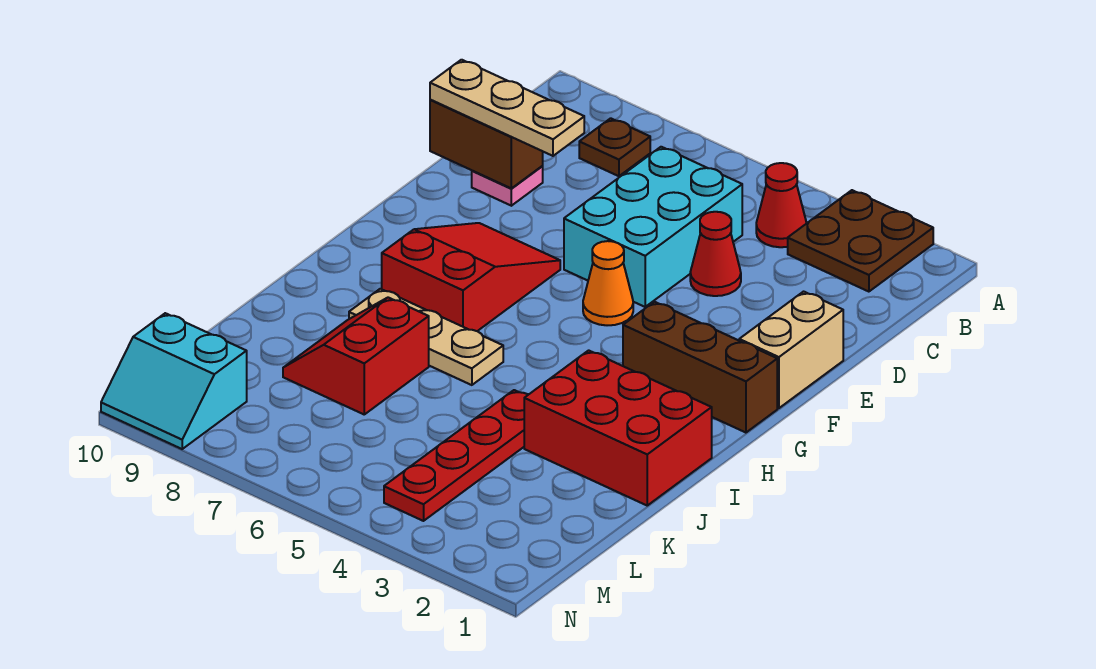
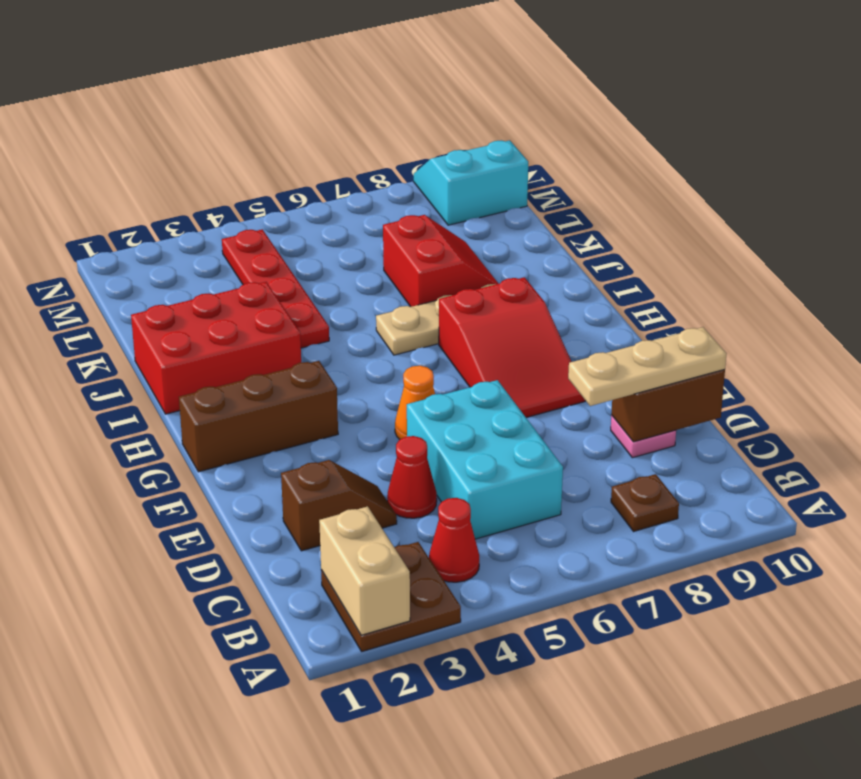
none -> brown 1x2 slope [281,460,397,551]
tan 1x2 brick [739,292,843,408] -> tan 1x2 brick moved to [319,506,410,635]

